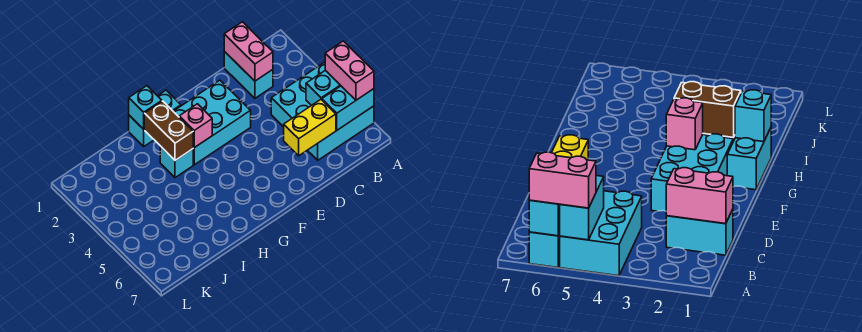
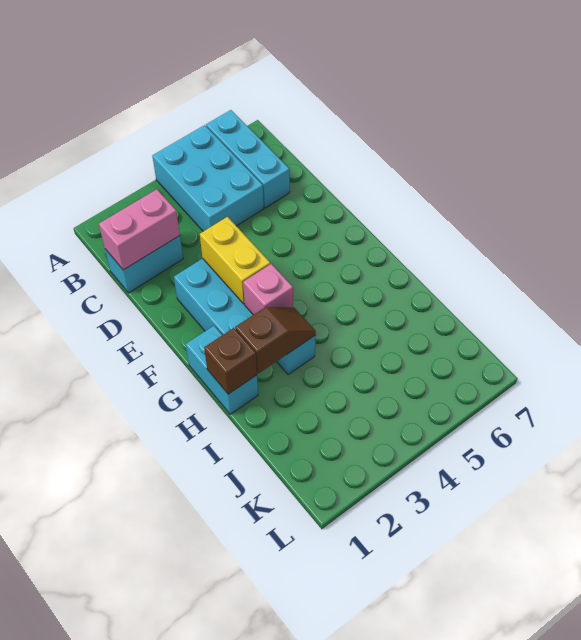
cyan 1x2 brick [306,70,341,106] -> none
pink 1x2 brick [325,41,374,100] -> none
cyan 1x2 brick [322,86,374,130] -> none
yellow 1x2 brick [284,100,336,156] -> yellow 1x2 brick moved to [200,217,270,304]
cyan 1x1 brick [129,86,162,129] -> brown 1x1 brick [204,328,257,394]
brown 1x2 brick [144,101,193,160] -> brown 1x2 slope [235,307,316,373]

